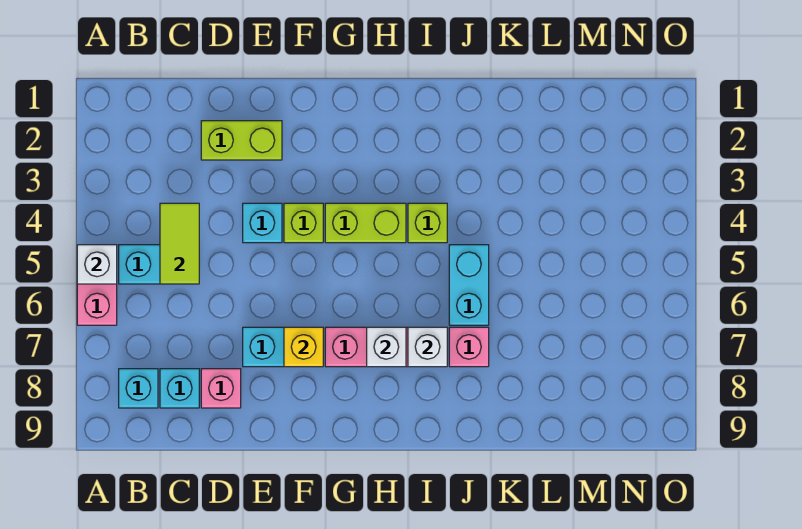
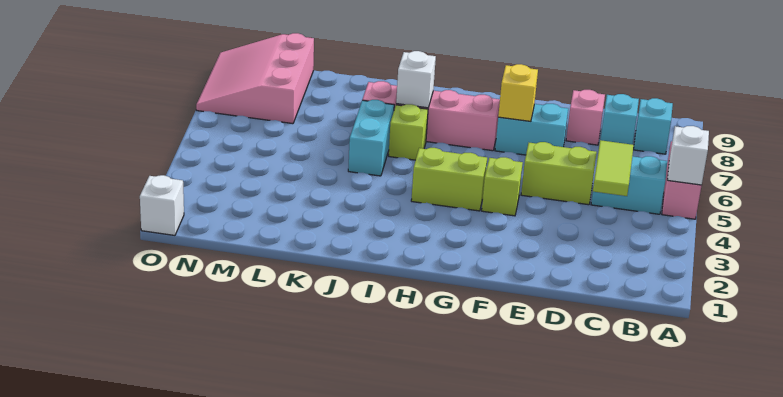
lime 1x2 brick [201,121,282,160] -> lime 1x2 brick moved to [521,142,597,205]
cyan 1x1 brick [243,203,282,243] -> none
white 1x1 brick [367,327,406,367] -> white 1x1 brick moved to [140,175,184,235]
lime 1x1 brick [408,203,447,243] -> lime 1x1 brick moved to [389,104,428,160]
none -> pink 3x3 slope [196,33,314,124]

